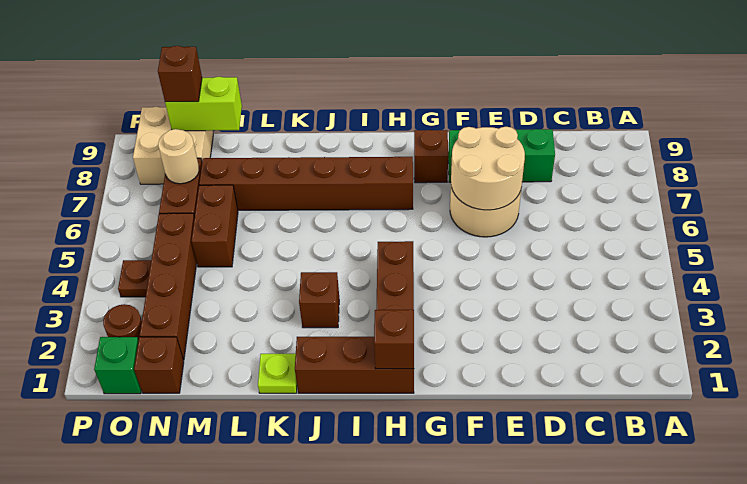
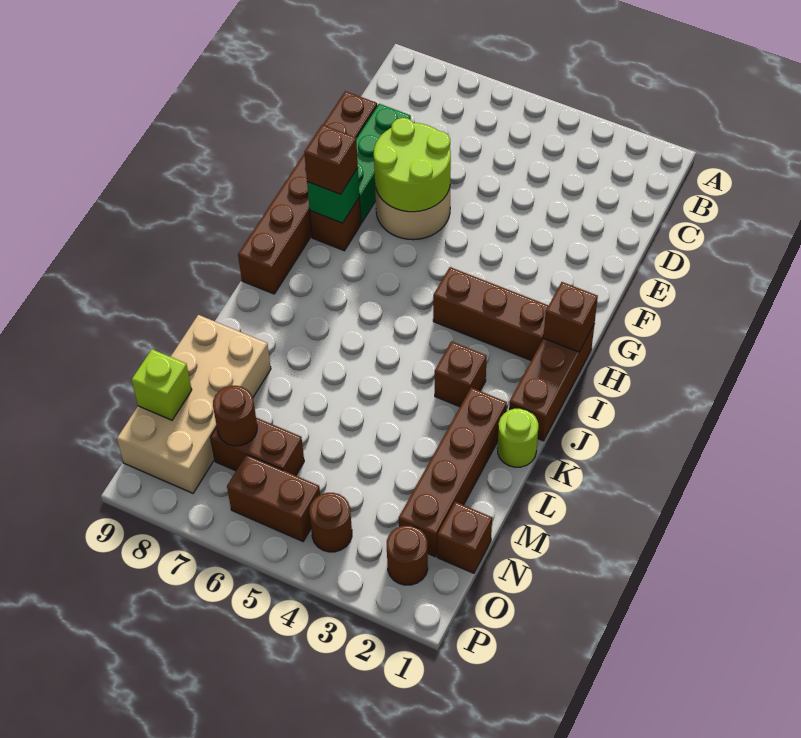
tan 2x2 round brick [451,127,525,210] -> lime 2x2 round brick [374,118,451,212]
brown 1x6 brick [199,157,413,210] -> brown 1x6 brick moved to [238,91,377,294]
lime 1x1 plate [258,354,297,393] -> lime 1x1 round brick [497,408,538,467]
brown 1x2 brick [192,185,238,267] -> brown 1x2 brick moved to [227,455,321,541]
lime 1x2 brick [165,77,242,131] -> lime 1x1 brick [132,349,192,420]
brown 1x4 brick [140,213,197,360] -> brown 1x4 brick turned to [399,388,507,557]
tan 1x1 round brick [158,129,199,184] -> brown 1x1 round brick [213,386,257,446]
tan 2x2 brick [133,107,213,184] -> tan 2x4 brick [117,315,271,493]
brown 1x1 brick [158,46,202,102] -> brown 1x1 brick moved to [304,125,358,194]
green 1x1 brick [94,337,141,394] -> green 1x1 brick moved to [307,168,359,223]
brown 1x1 plate [118,260,151,297] -> brown 1x1 round brick [310,493,352,552]

